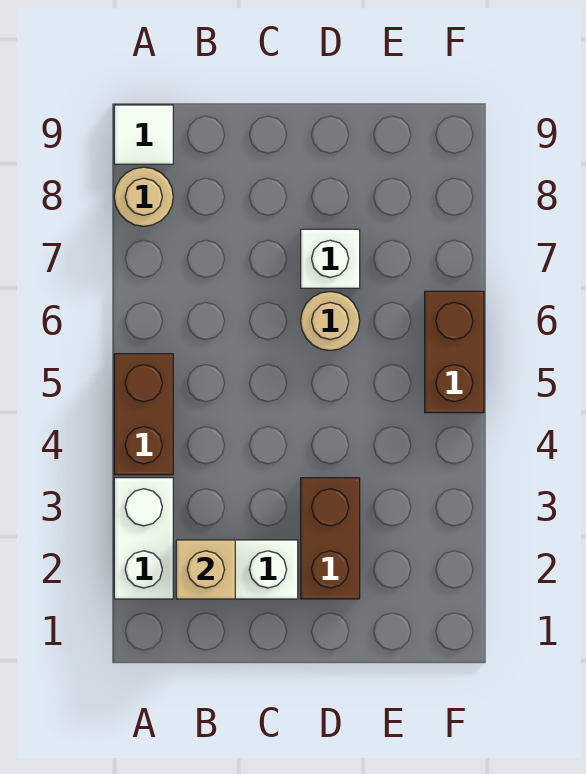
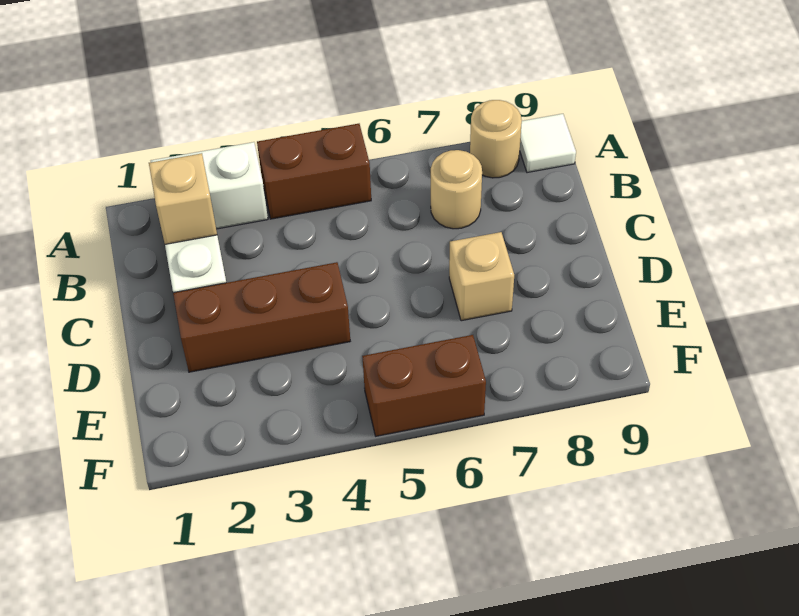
brown 1x2 brick [301,478,360,599] -> brown 1x3 brick [173,262,350,372]
tan 1x1 round brick [301,292,360,351] -> tan 1x1 round brick moved to [431,150,482,229]
white 1x1 brick [301,229,360,288] -> tan 1x1 brick [449,232,514,321]

